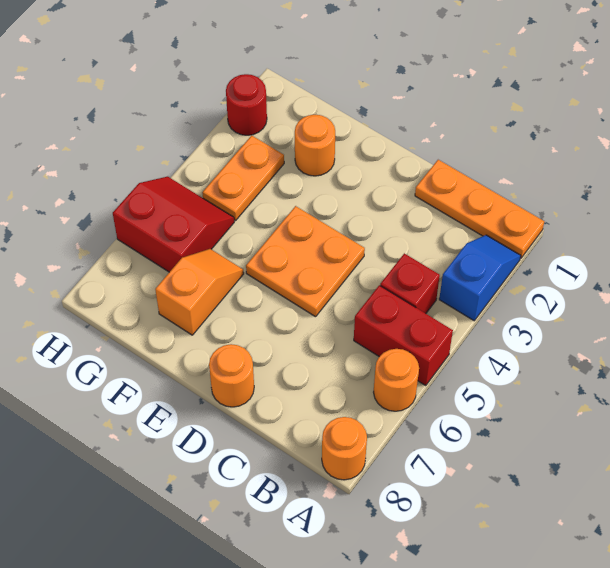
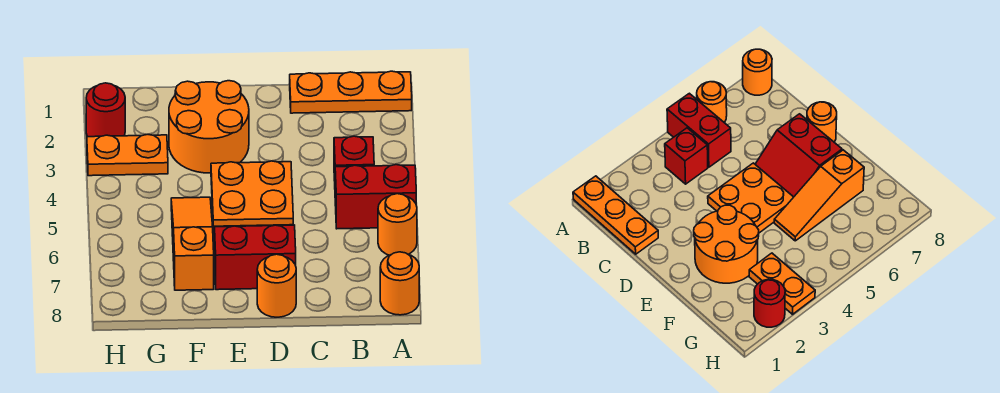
blue 1x2 slope [439,235,521,321] -> none
orange 1x1 round brick [295,115,335,176] -> orange 2x2 round brick [169,81,249,173]
orange 1x2 slope [155,249,244,335] -> orange 1x3 slope [171,197,214,290]
orange 1x2 plate [202,136,284,220] -> orange 1x2 plate turned to [87,134,168,176]
red 2x2 slope [113,177,234,272] -> red 2x2 slope moved to [213,225,296,290]

